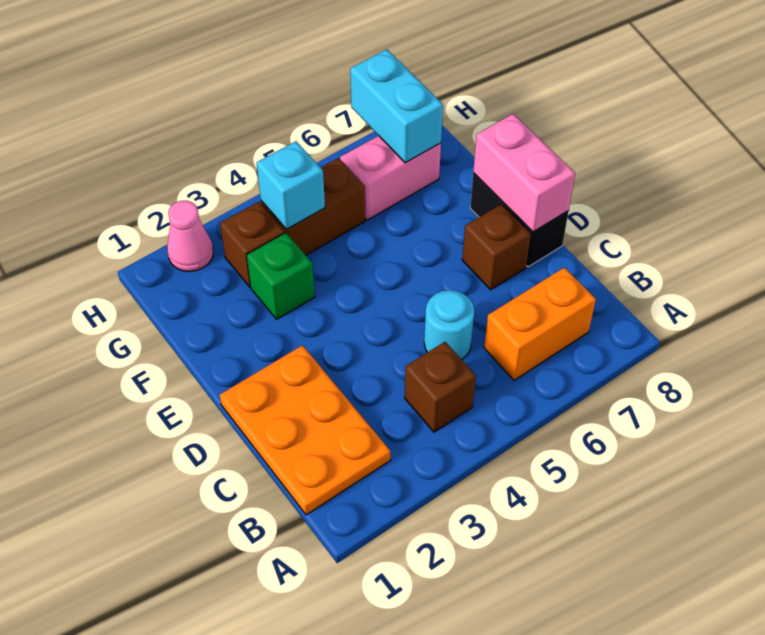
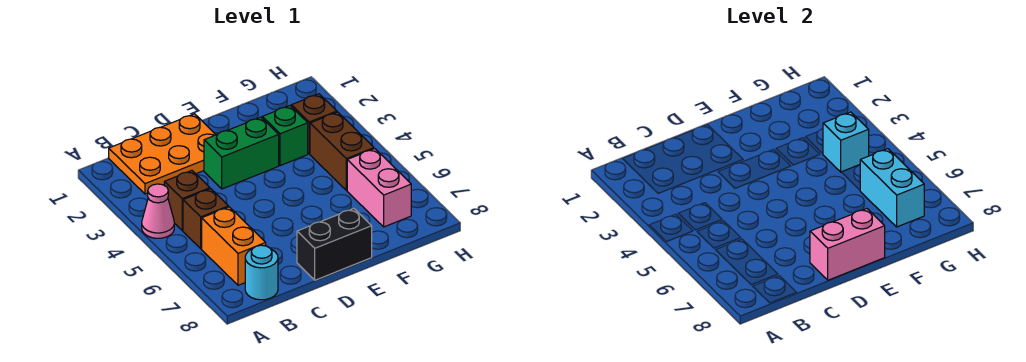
cyan 1x1 round brick [424,290,474,359] -> cyan 1x1 round brick moved to [245,245,278,300]
none -> green 1x2 brick [204,117,279,189]
brown 1x1 brick [462,204,531,290] -> brown 1x1 brick moved to [183,189,229,249]
cyan 1x2 brick [350,49,443,163] -> cyan 1x2 brick turned to [860,149,924,227]
pink 1x1 cone [167,201,213,272] -> pink 1x1 cone moved to [142,184,174,238]

